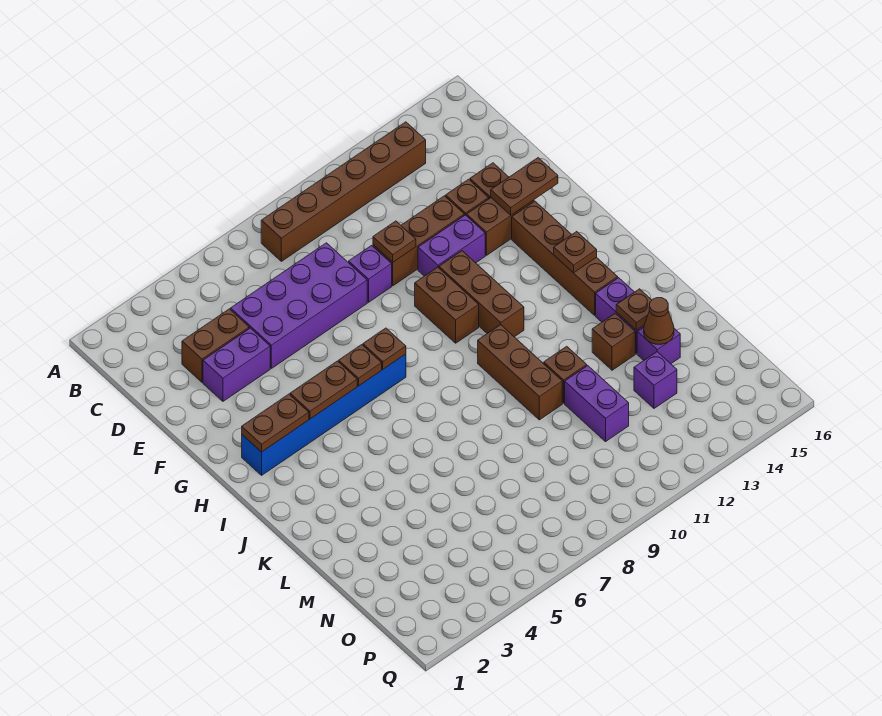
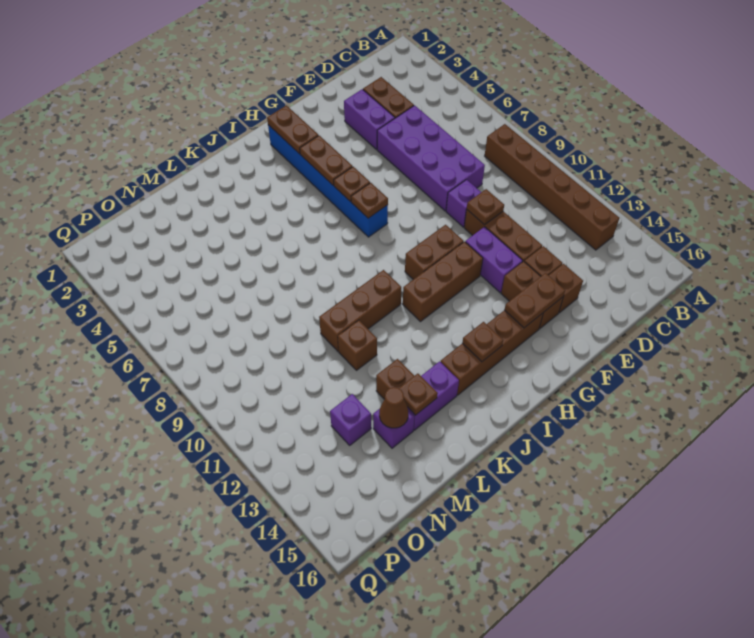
brown 1x2 plate [491,158,558,215] -> brown 1x2 plate turned to [505,273,565,328]
purple 1x2 brick [565,366,629,442] -> none

